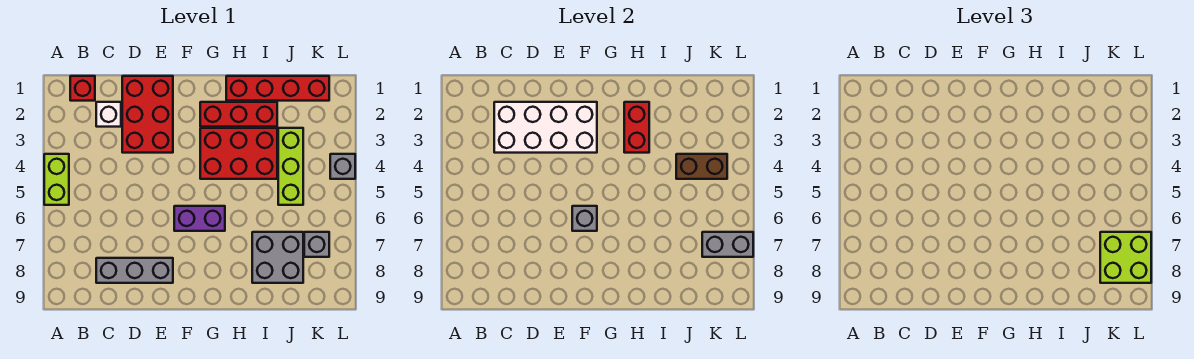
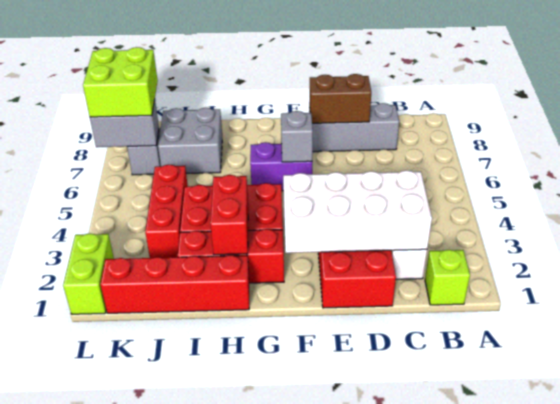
lime 1x2 brick [44,154,69,205] -> lime 1x2 brick moved to [63,233,114,314]
red 1x1 brick [70,76,95,101] -> lime 1x1 brick [425,250,470,305]
lime 1x3 brick [278,128,303,205] -> red 1x3 brick [145,165,188,258]
brown 1x2 brick [676,154,727,179] -> brown 1x2 brick moved to [309,74,371,123]
grey 1x1 brick [330,154,355,179] -> none

